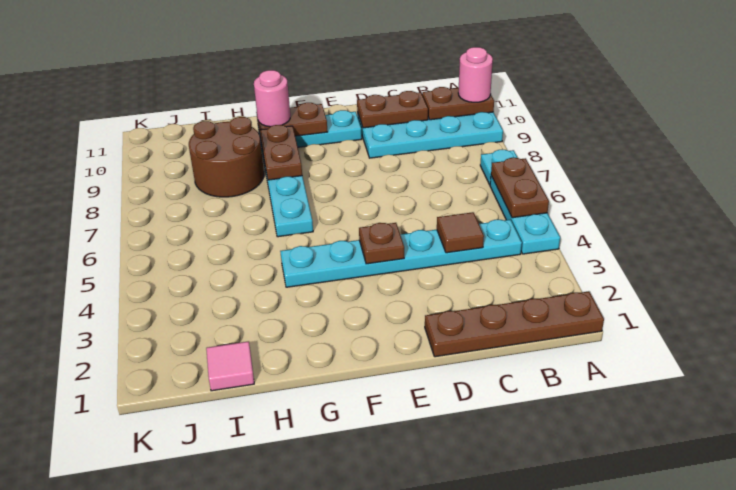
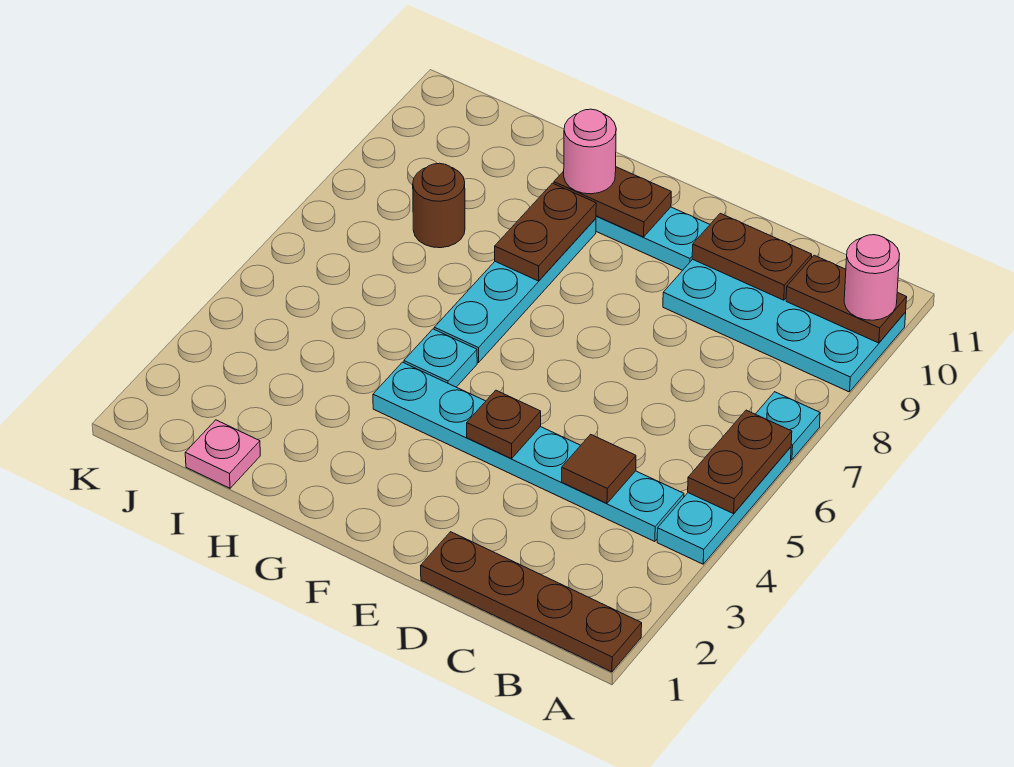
none -> cyan 1x1 plate [404,329,477,387]
brown 2x2 round brick [189,117,264,197] -> brown 1x1 round brick [413,163,465,248]
pink 1x1 tile [206,341,254,391] -> pink 1x1 plate [185,420,260,488]

